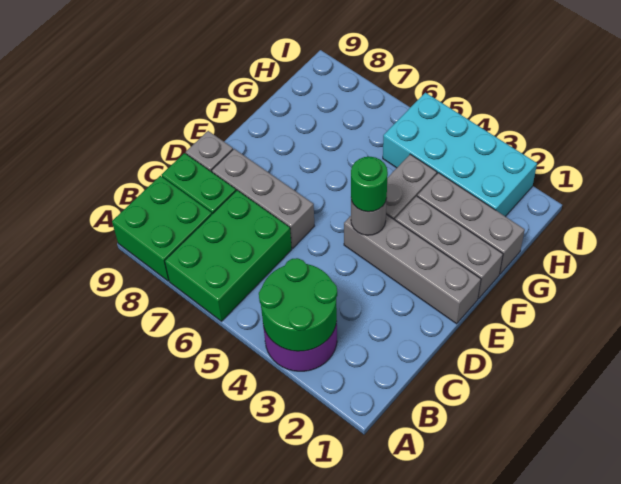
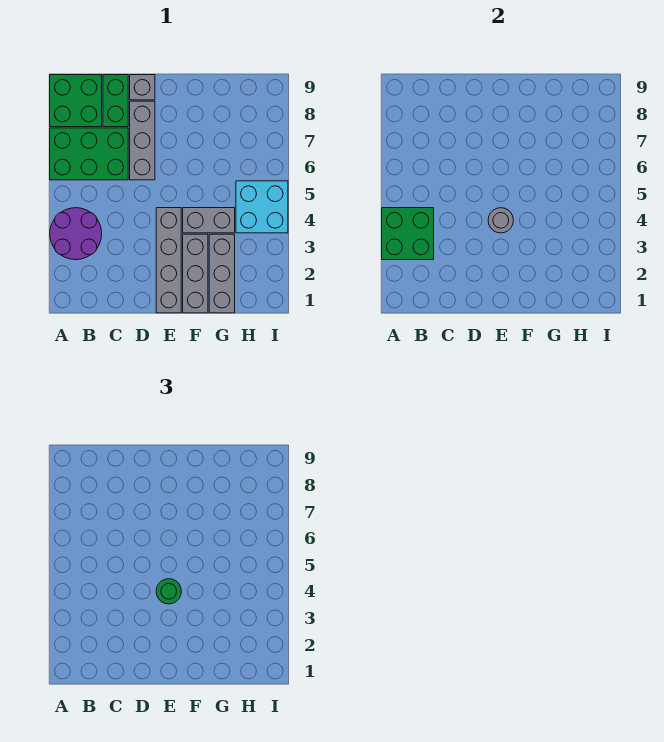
green 2x2 round brick [259,258,337,351] -> green 2x2 brick [382,208,434,260]
cyan 2x4 brick [383,93,537,217] -> cyan 2x2 brick [236,181,288,233]

